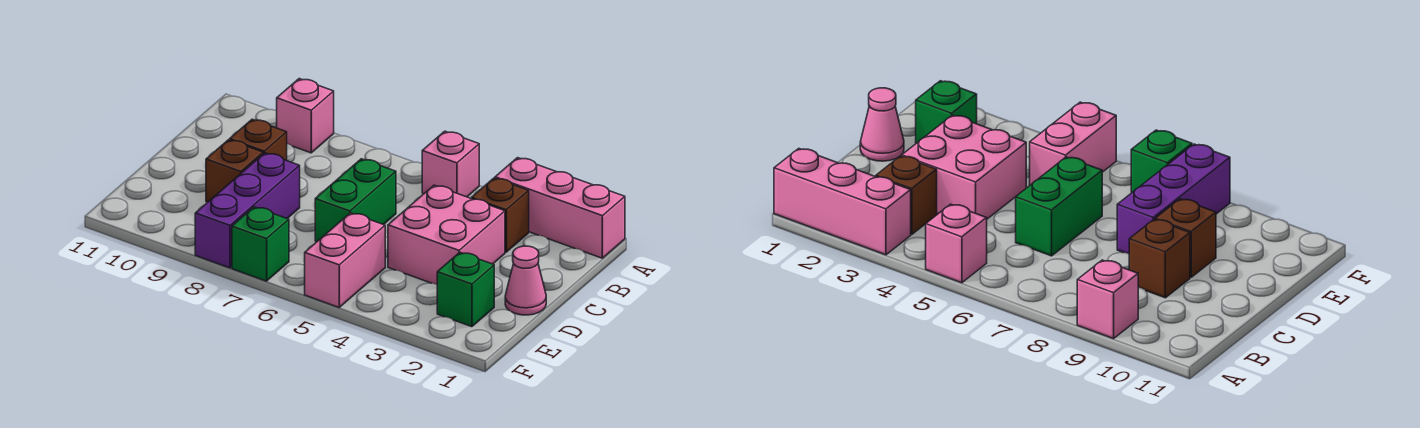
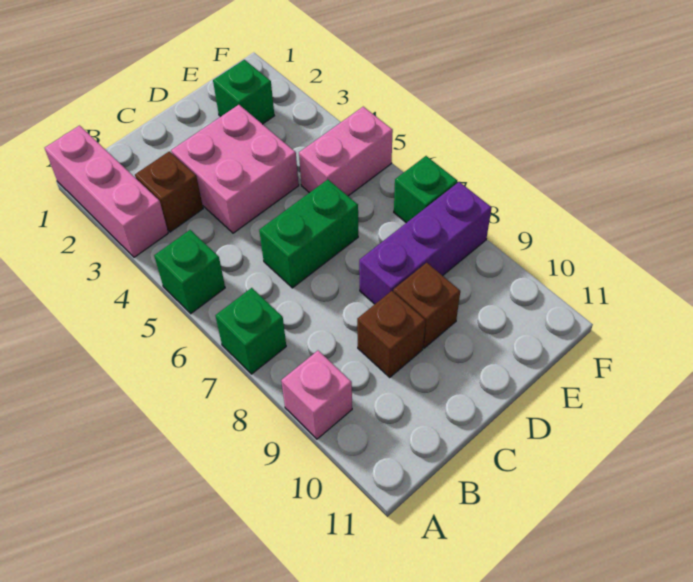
pink 1x1 brick [422,131,479,197] -> green 1x1 brick [154,230,225,314]
none -> green 1x1 brick [215,288,286,374]
pink 1x1 cone [505,246,546,315] -> none

